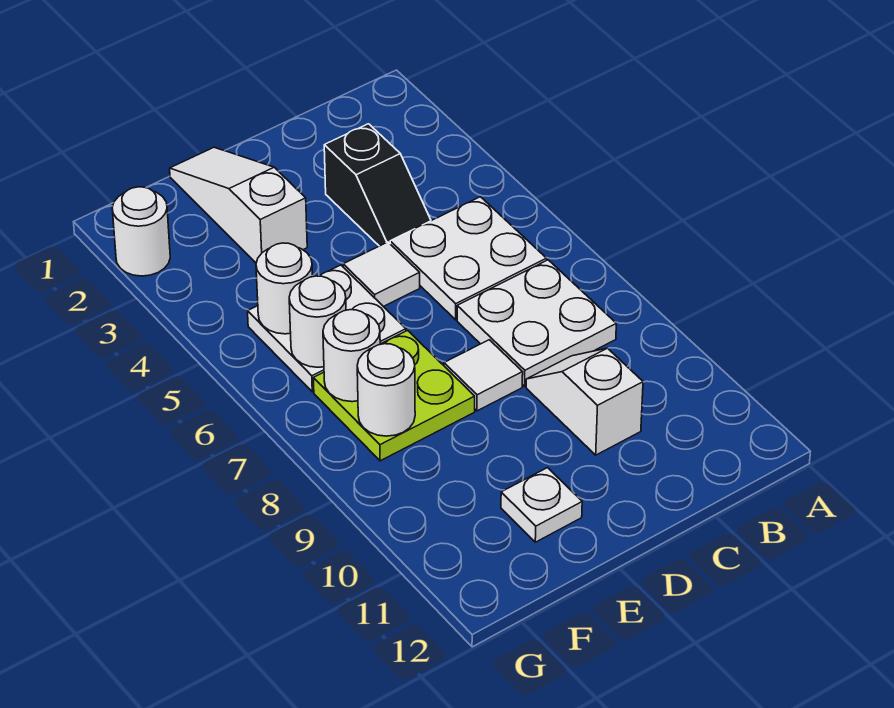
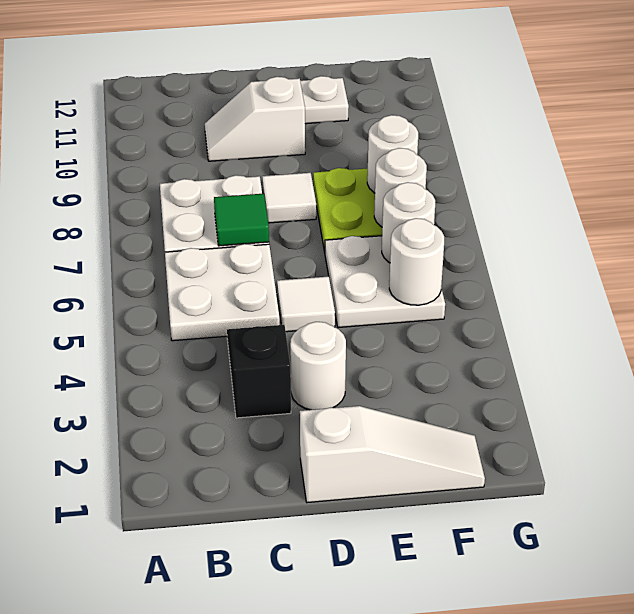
none -> green 1x1 tile [214,194,269,246]
white 1x2 slope [526,348,643,455] -> white 1x2 slope turned to [205,77,305,161]
white 1x3 slope [170,147,307,263] -> white 1x3 slope turned to [300,406,485,503]
white 1x1 round brick [112,187,170,276] -> white 1x1 round brick moved to [290,322,346,410]

